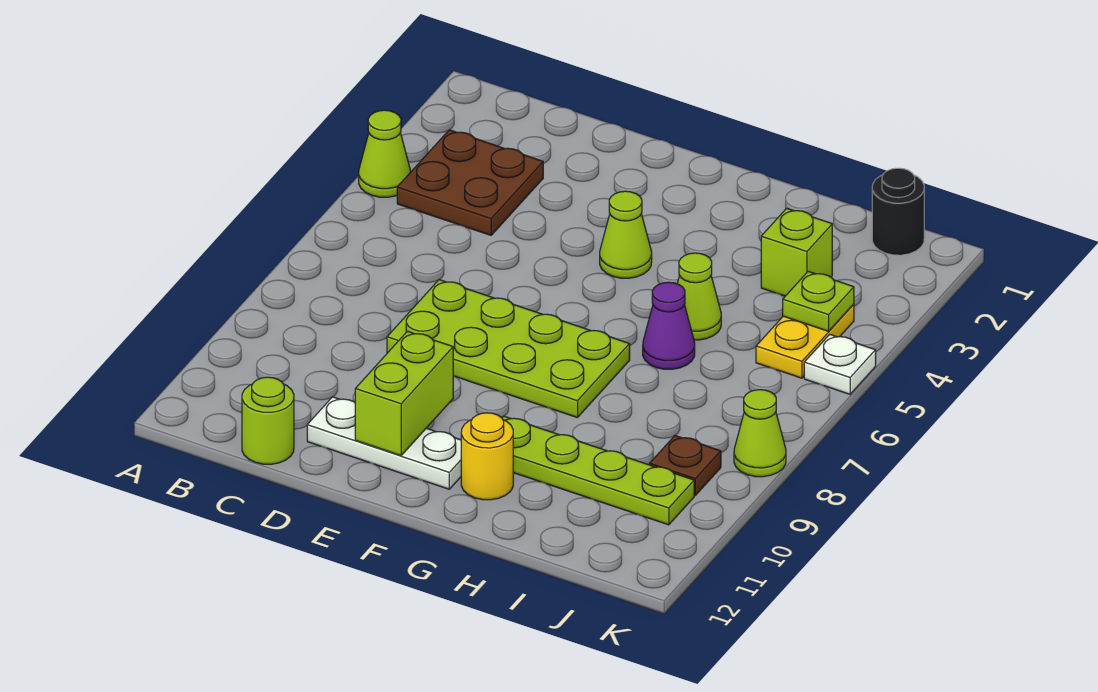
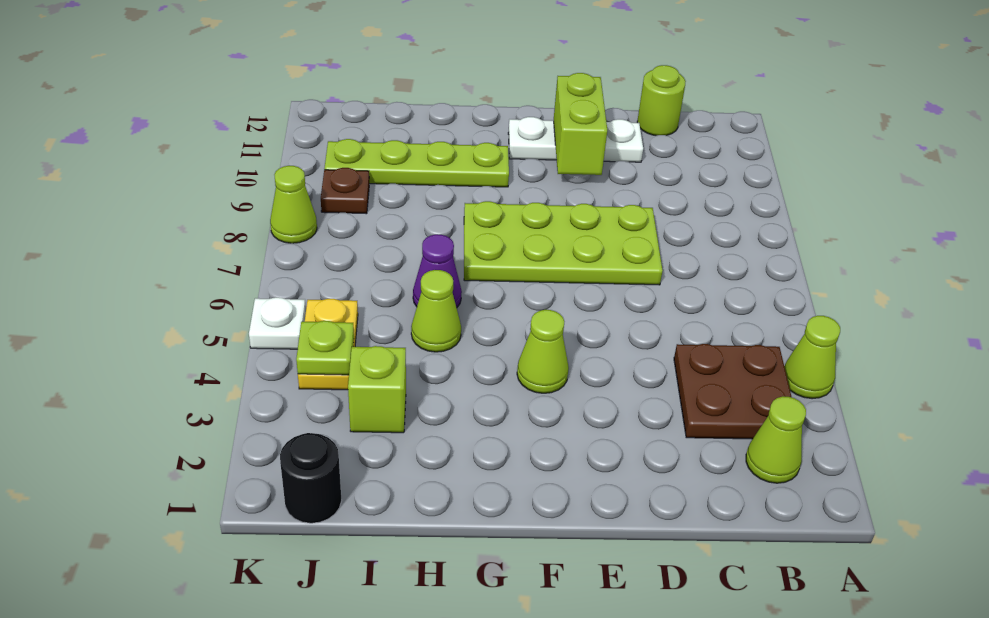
none -> lime 1x1 cone [746,396,806,483]
yellow 1x1 round brick [461,413,513,500] -> none

